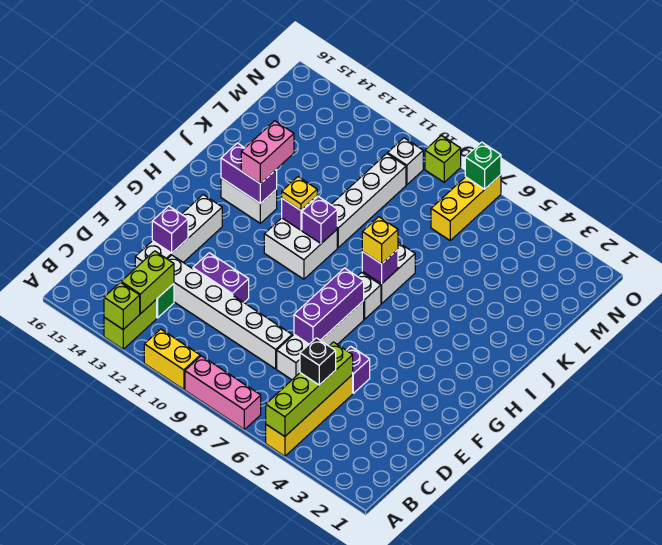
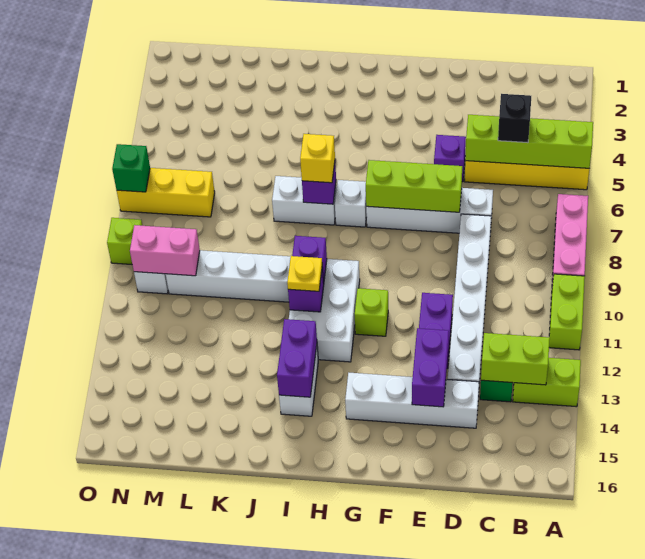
yellow 1x2 brick [144,329,200,389] -> lime 1x2 brick [549,274,585,350]
lime 1x1 brick [104,282,140,329] -> lime 1x1 brick moved to [355,288,388,336]
purple 1x3 brick [294,268,364,344] -> lime 1x3 brick [366,160,462,212]
purple 1x1 brick [152,206,188,253] -> purple 1x2 brick [412,328,449,407]
white 2x2 brick [264,218,337,279] -> white 2x3 brick [289,259,360,362]
pink 1x2 brick [241,121,294,184] -> pink 1x2 brick moved to [130,225,200,276]

